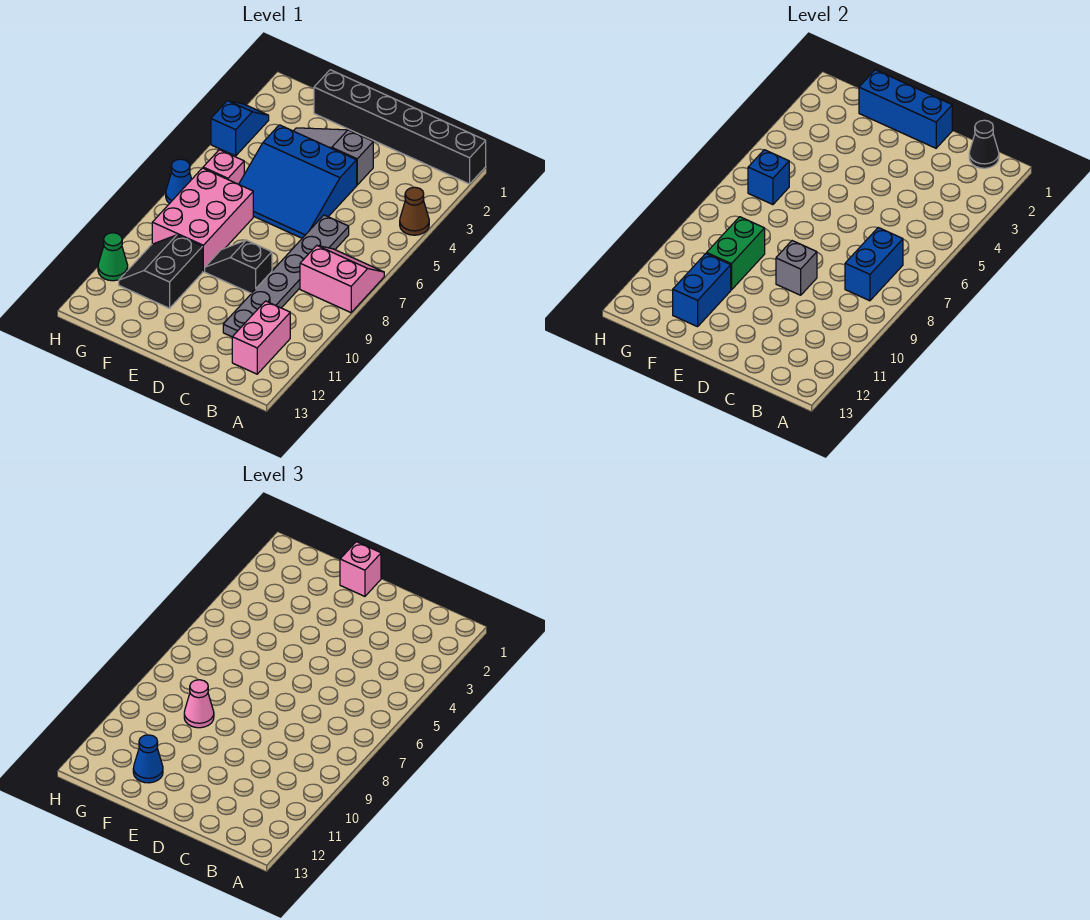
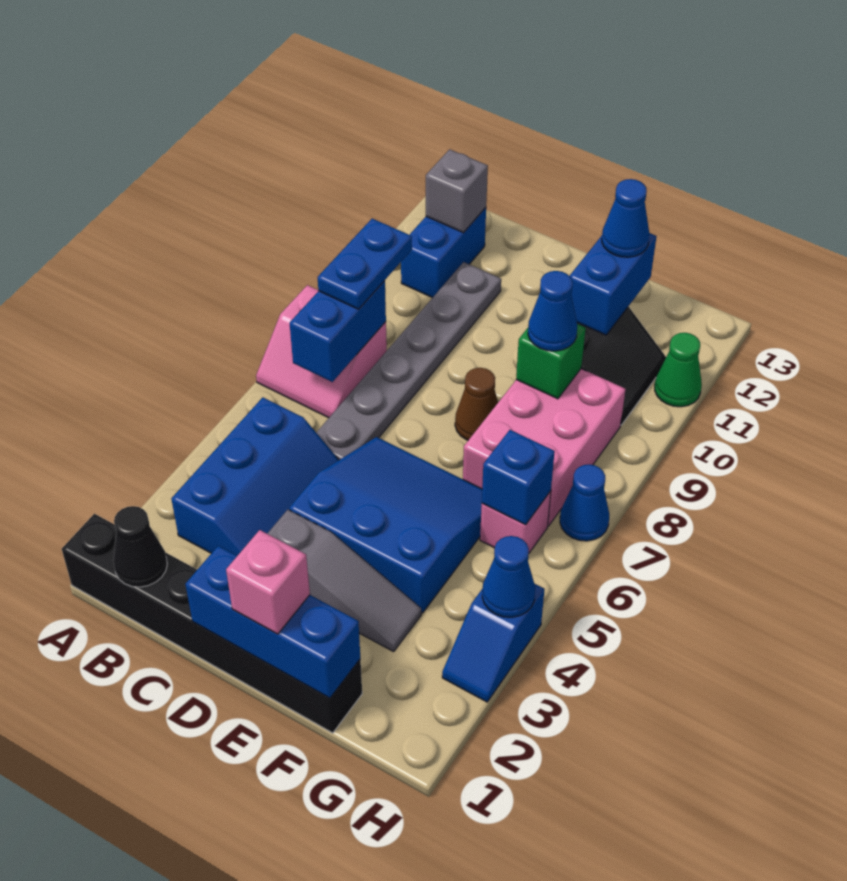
brown 1x1 cone [400,187,429,235] -> brown 1x1 cone moved to [455,368,498,440]
none -> blue 2x3 slope [172,397,339,556]
none -> blue 1x2 plate [318,219,412,309]
pink 1x2 brick [232,301,290,374] -> blue 1x2 brick [401,208,486,298]
black 1x2 slope [205,240,272,293] -> none
grey 1x1 brick [776,241,817,295] -> grey 1x1 brick moved to [426,149,488,233]
green 1x2 brick [707,217,765,290] -> green 1x1 brick [516,324,586,399]
pink 1x1 cone [184,680,214,728] -> blue 1x1 cone [528,271,577,351]
none -> blue 1x1 cone [482,536,535,617]

